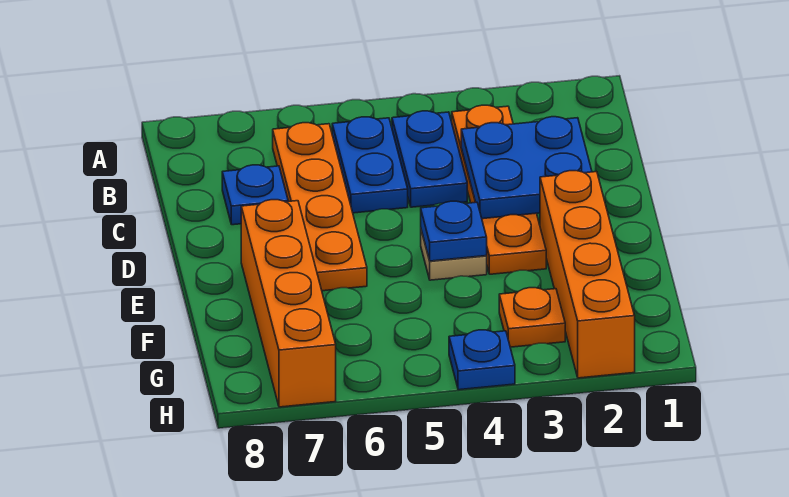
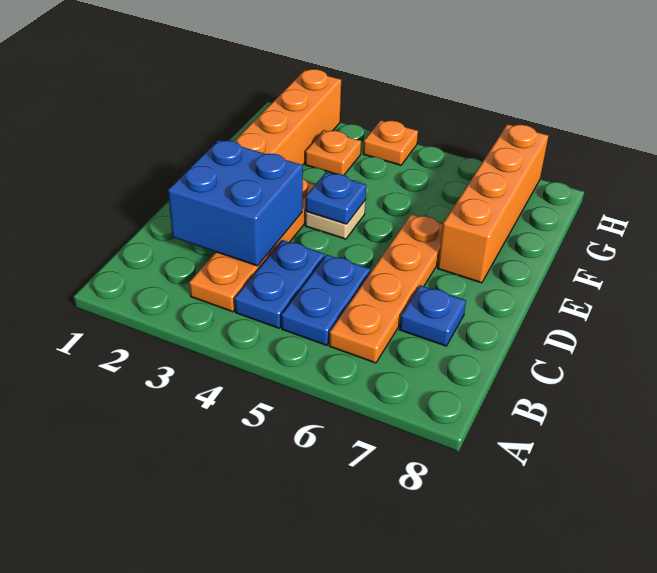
blue 2x2 plate [461,117,592,219] -> blue 2x2 brick [168,140,303,266]
blue 1x1 plate [449,330,515,390] -> orange 1x1 plate [363,120,418,165]

